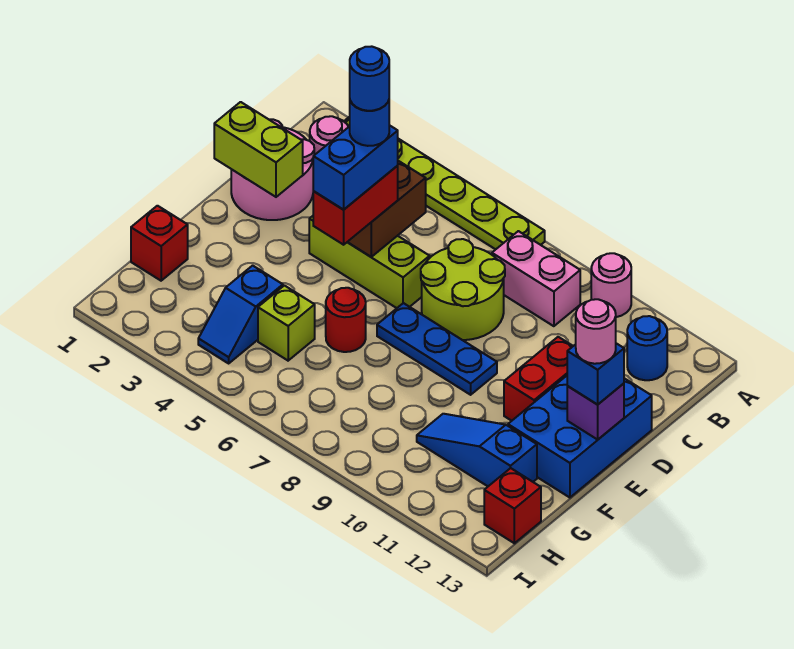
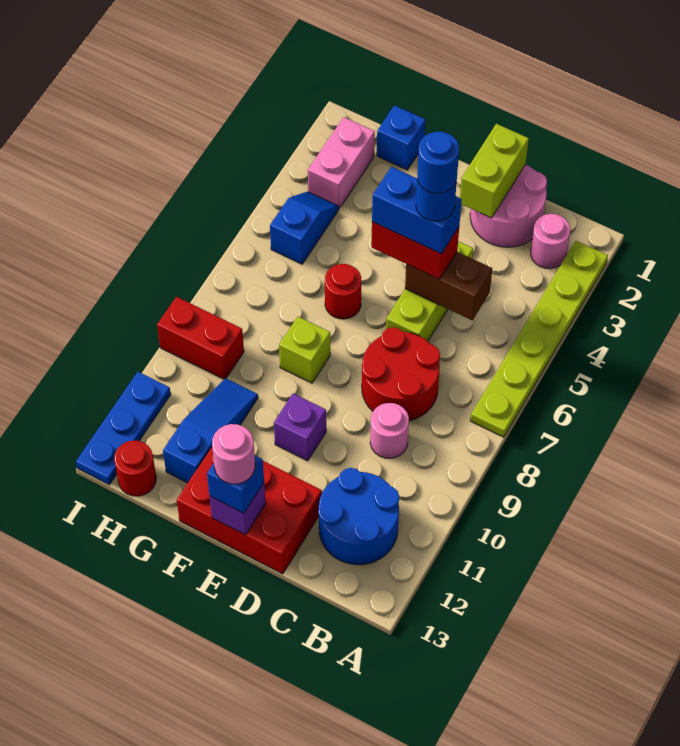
pink 1x1 round brick [591,253,631,317] -> pink 1x1 round brick moved to [370,403,409,458]
pink 1x2 brick [492,231,580,326] -> pink 1x2 brick moved to [308,117,375,209]
blue 1x1 round brick [627,316,667,380] -> blue 2x2 round brick [318,468,399,565]
lime 2x2 round brick [421,239,505,340] -> red 2x2 round brick [362,327,440,421]
red 1x2 brick [504,337,573,421] -> red 1x2 brick moved to [157,297,244,379]
blue 2x3 brick [508,376,652,498] -> red 2x3 brick [177,447,322,574]
blue 1x3 plate [377,303,497,395] -> blue 1x3 plate moved to [76,372,171,485]
none -> purple 1x1 brick [274,394,326,461]
red 1x1 brick [131,206,188,281] -> blue 1x1 brick [377,105,425,170]
blue 1x2 slope [198,266,283,363] -> blue 1x2 slope turned to [270,192,338,264]
lime 1x1 brick [258,286,315,361] -> lime 1x1 brick moved to [279,317,330,383]
red 1x1 brick [484,468,541,543] -> red 1x1 round brick [114,441,156,496]

